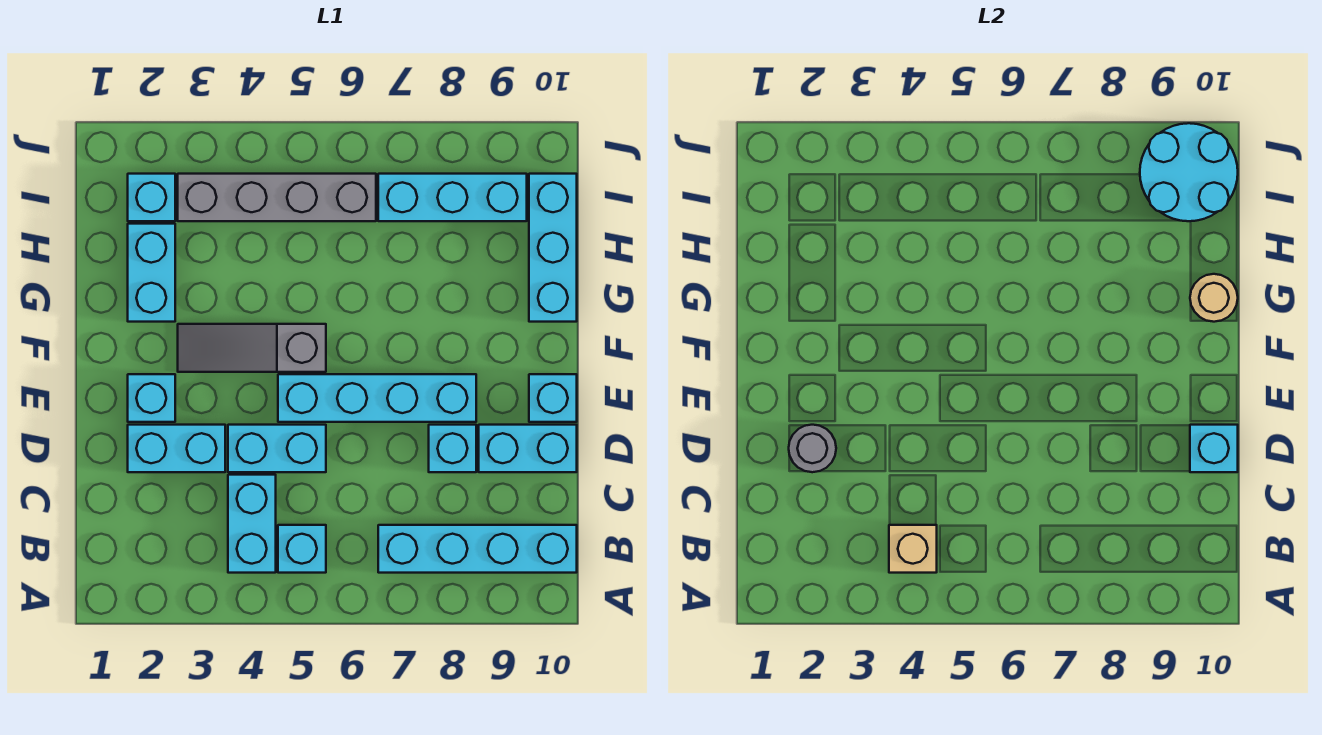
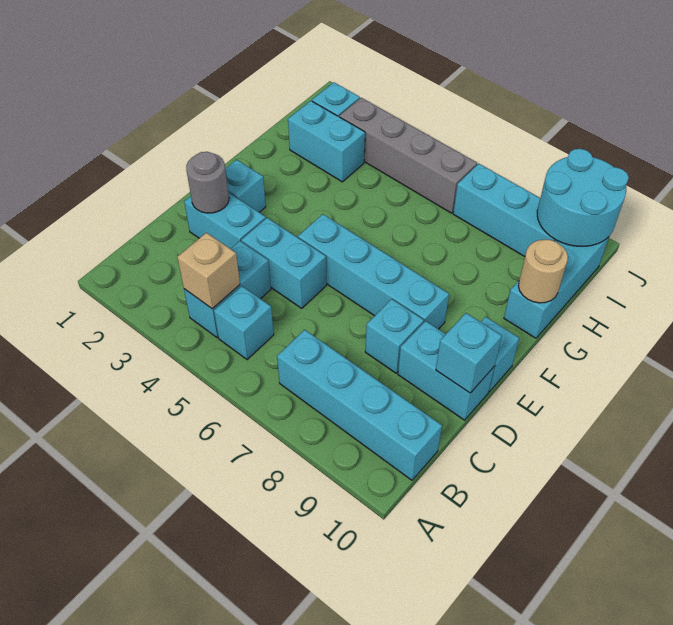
grey 1x3 slope [178,324,326,372] -> none
cyan 1x2 brick [128,224,175,322] -> cyan 1x2 brick turned to [288,101,365,182]

